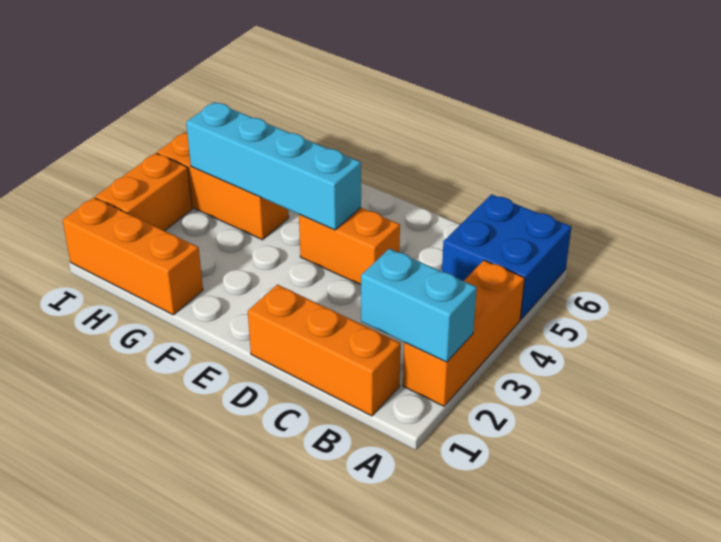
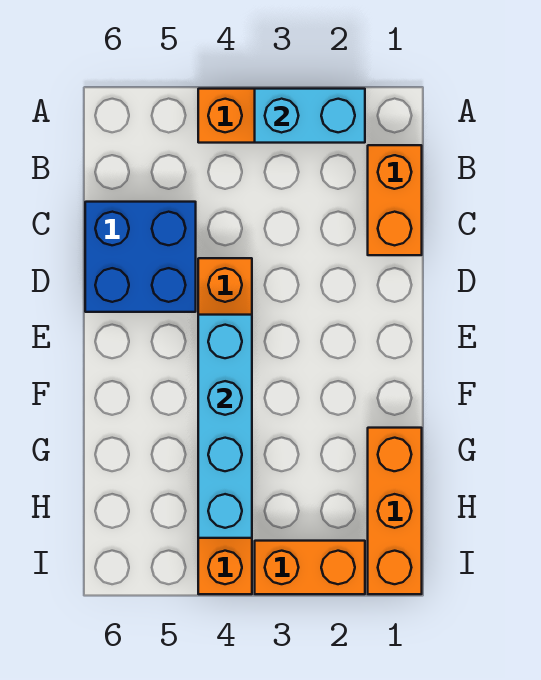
cyan 1x2 brick [361,249,477,362] -> cyan 1x2 brick turned to [255,89,365,143]
blue 2x2 brick [442,194,571,319] -> blue 2x2 brick moved to [85,202,196,312]
orange 1x3 brick [248,285,401,416] -> orange 1x2 brick [368,145,422,255]

